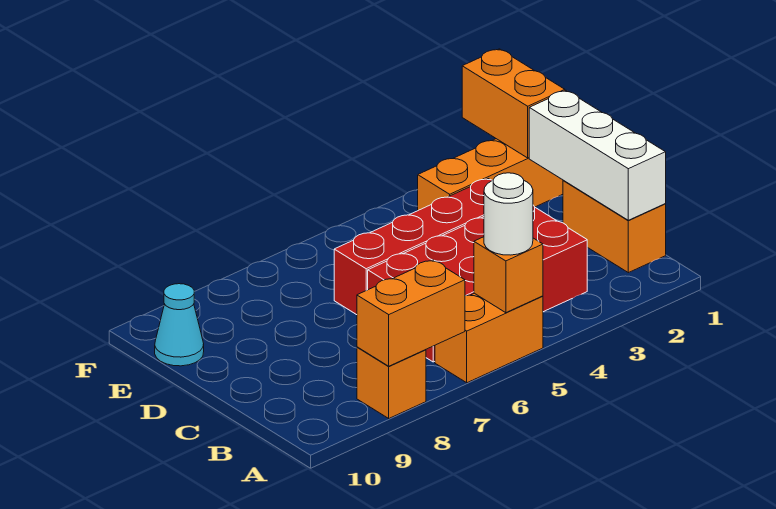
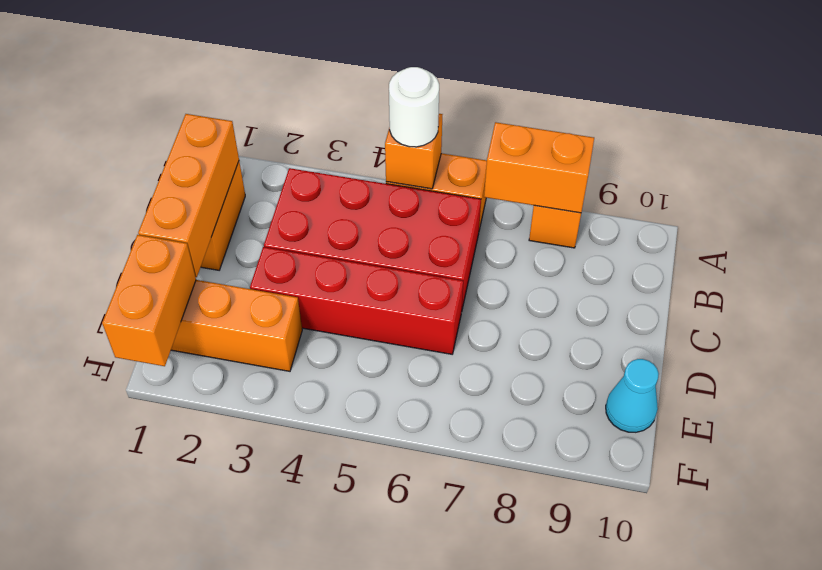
white 1x3 brick [529,91,666,220] -> orange 1x3 brick [138,114,239,277]

